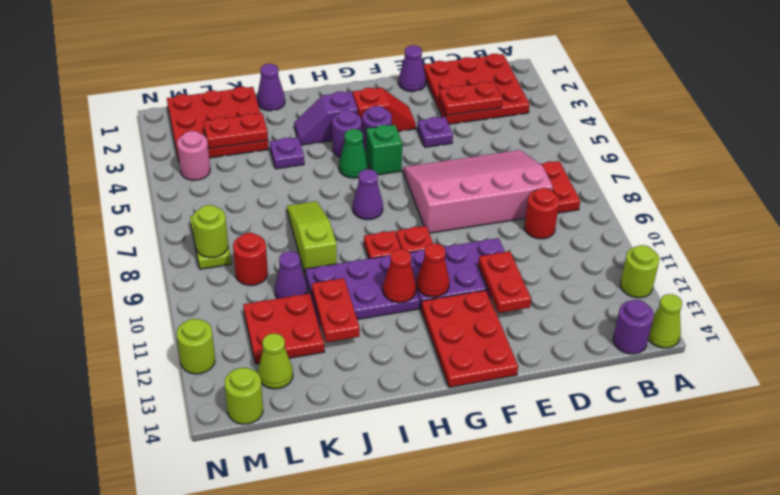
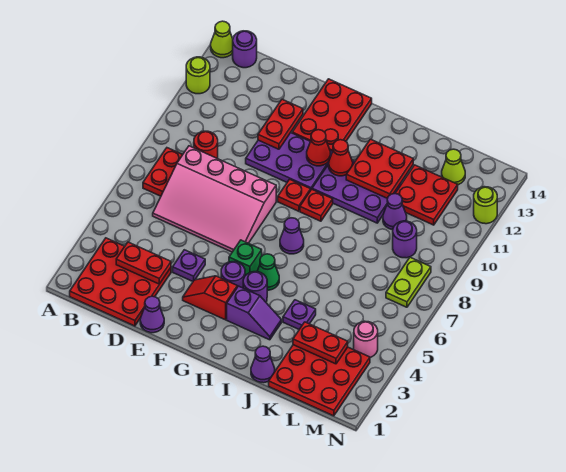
lime 1x3 slope [287,201,337,277] -> none
red 1x2 plate [312,278,360,342] -> red 2x2 plate [346,139,413,198]
red 1x1 round brick [233,233,268,285] -> purple 1x1 round brick [393,221,417,258]
lime 1x1 round brick [193,205,228,258] -> none
lime 1x1 round brick [225,368,263,424] -> none

